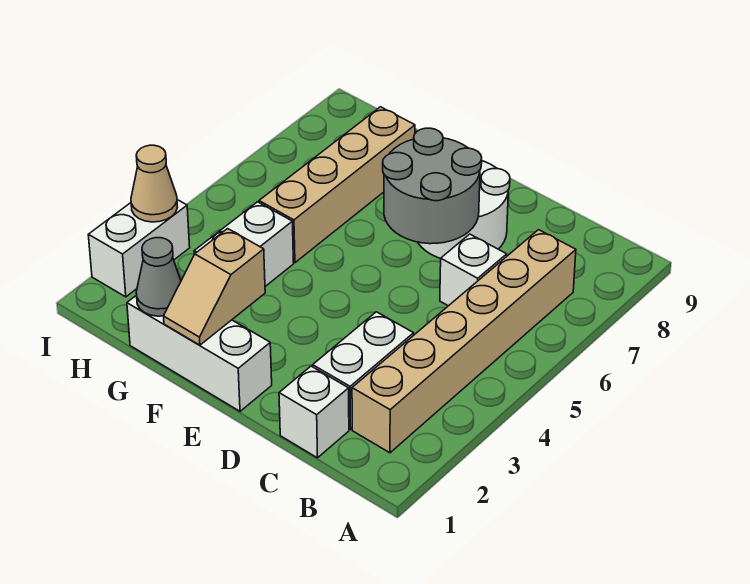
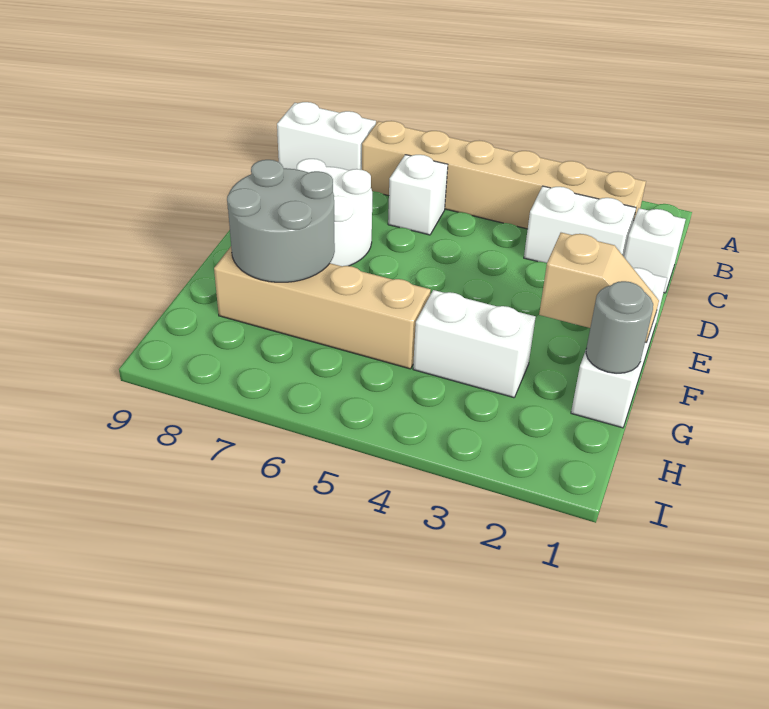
grey 2x2 round brick [383,128,482,244] -> grey 2x2 round brick moved to [227,160,335,282]
grey 1x1 cone [136,238,181,316] -> grey 1x1 round brick [586,281,653,373]
white 1x2 brick [88,200,190,297] -> white 1x2 brick moved to [277,102,376,170]
tan 1x1 cone [131,145,177,222] -> none

